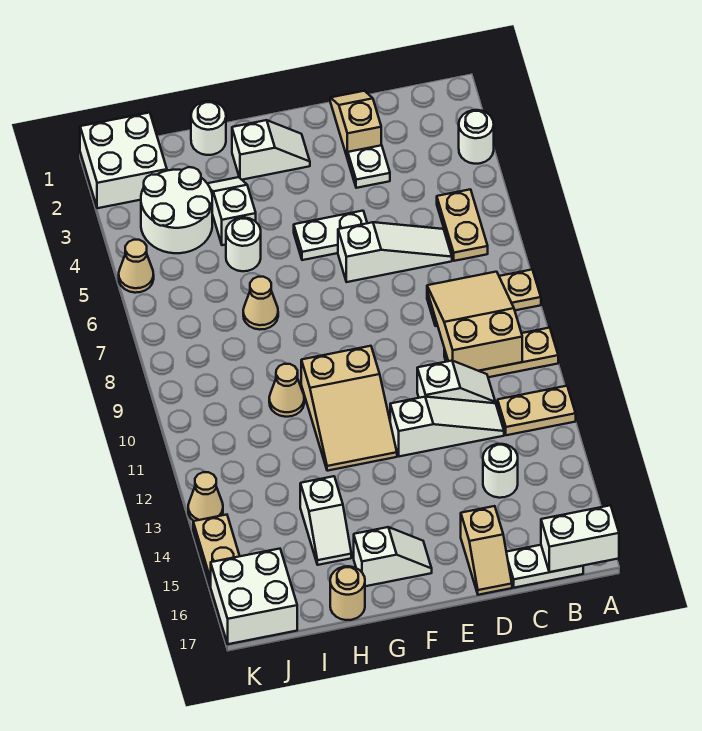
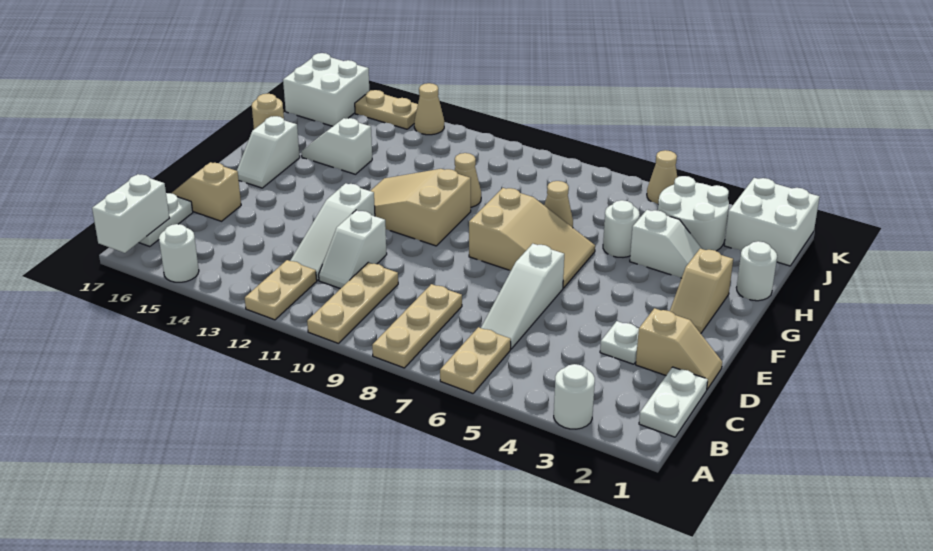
tan 1x2 plate [437,189,488,261] -> tan 1x2 plate turned to [440,327,511,393]
tan 2x3 slope [427,272,522,371] -> tan 2x3 slope moved to [469,188,595,288]
white 1x1 round brick [483,444,518,498] -> white 1x1 round brick moved to [159,224,199,282]
white 1x2 plate [294,211,367,260] -> white 1x2 plate moved to [639,367,708,437]
white 1x2 slope [232,120,310,180] -> tan 1x2 slope [670,249,733,334]

